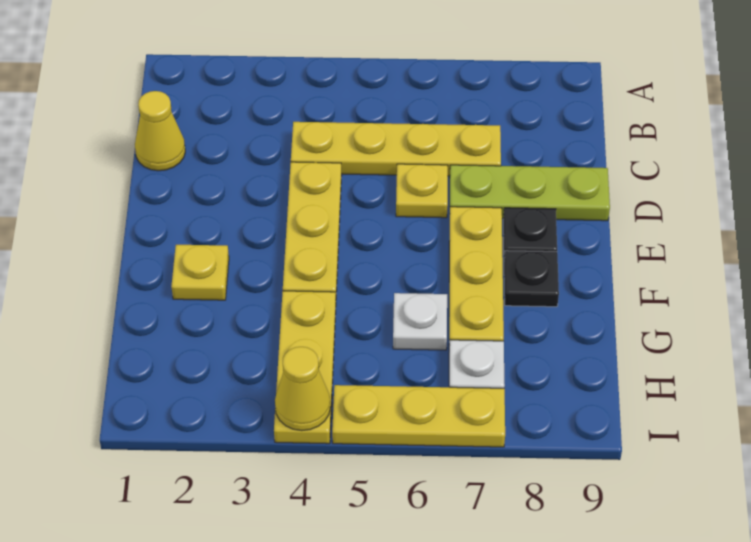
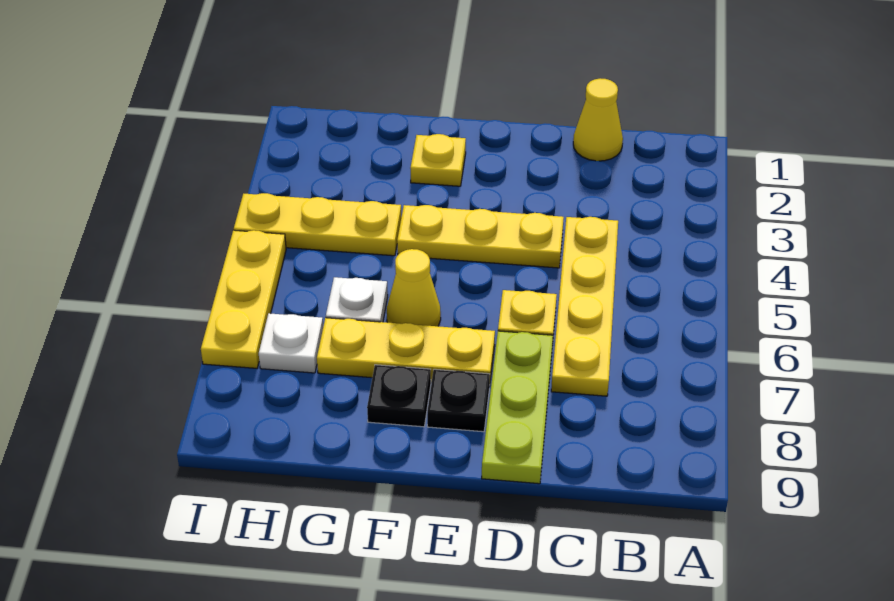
yellow 1x1 cone [275,347,331,431] -> yellow 1x1 cone moved to [387,249,441,326]

